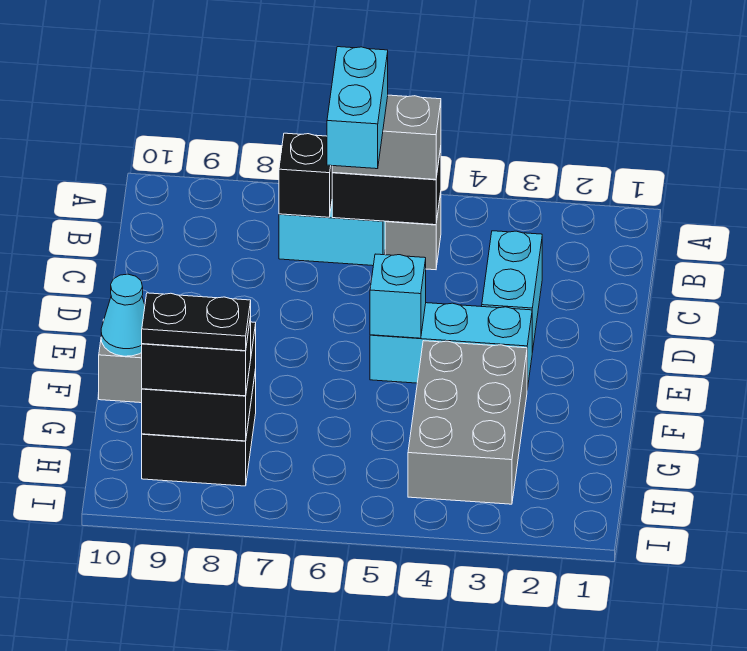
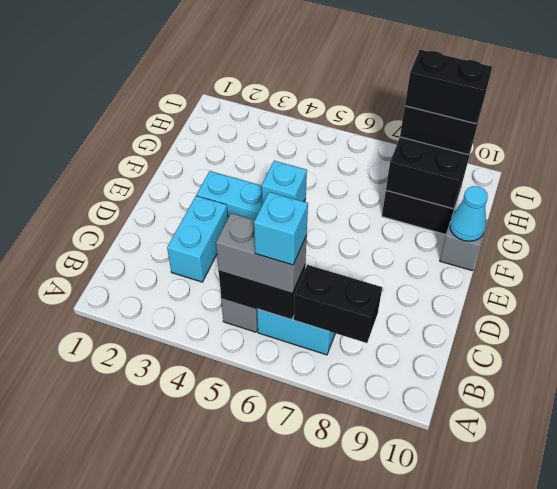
cyan 1x2 brick [327,47,388,169] -> cyan 1x1 brick [254,192,308,265]
black 1x1 brick [279,133,332,217] -> black 1x2 brick [294,265,382,343]
grey 2x3 brick [408,341,527,504] -> none
black 1x2 plate [142,293,251,351] -> black 1x2 brick [405,50,492,124]

